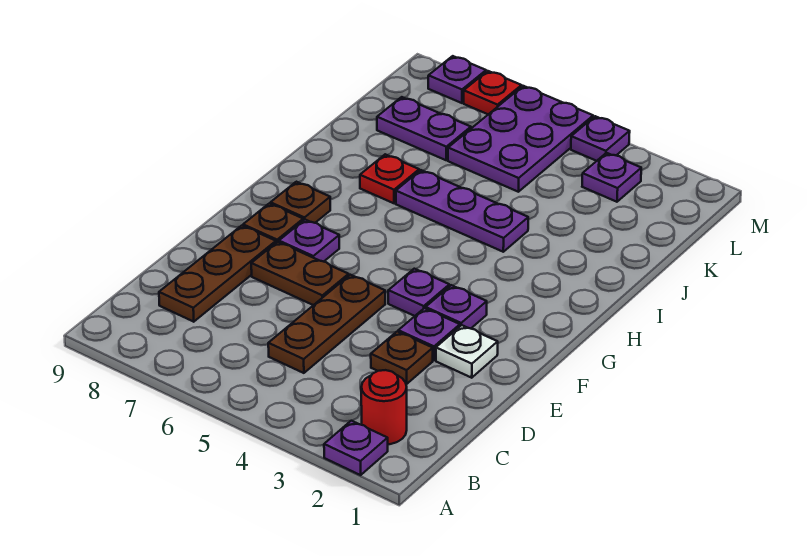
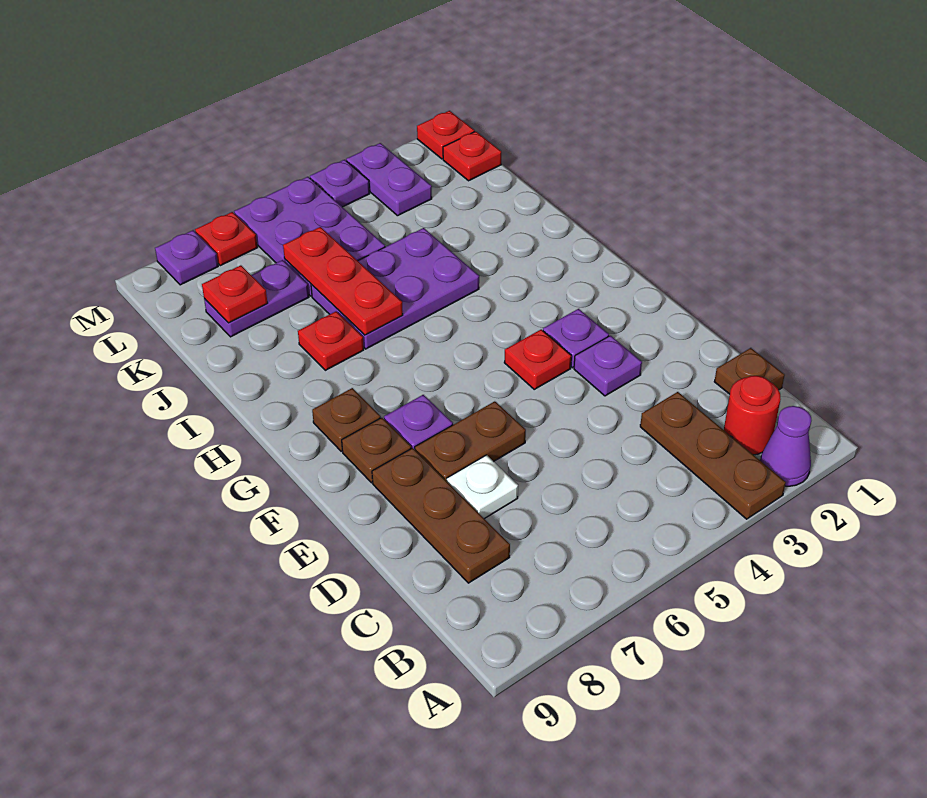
purple 1x1 plate [324,421,388,475] -> purple 1x1 cone [760,406,811,486]
brown 1x3 plate [268,275,385,373] -> brown 1x3 plate moved to [640,392,786,519]
brown 1x1 plate [371,332,433,384] -> brown 1x1 plate moved to [714,348,785,394]
white 1x1 plate [436,325,498,378] -> white 1x1 plate moved to [447,455,518,519]
purple 1x1 plate [388,269,449,316] -> red 1x1 plate [504,329,571,389]
purple 1x3 plate [396,170,528,252] -> purple 2x3 plate [311,228,479,349]
none -> red 1x3 plate [283,227,403,335]
none -> red 1x1 plate [202,265,267,323]
none -> red 1x1 plate [443,131,501,181]
purple 1x1 plate [582,153,641,202] -> purple 1x2 plate [346,143,432,216]
none -> red 1x1 plate [417,111,475,159]

